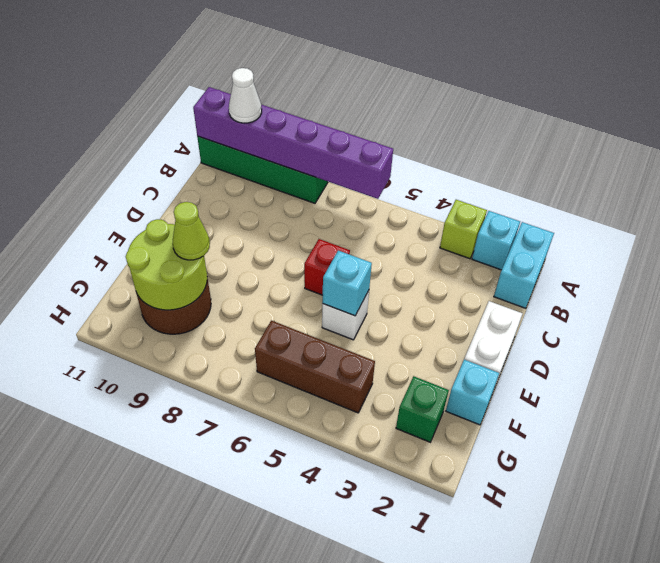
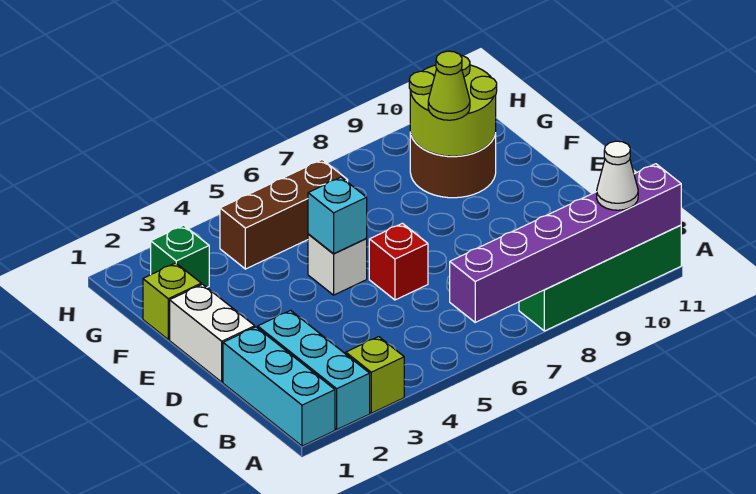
cyan 1x2 brick [494,222,554,308] -> cyan 1x3 brick [223,327,335,446]
cyan 1x1 brick [472,211,520,270] -> cyan 1x3 brick [258,310,370,429]
cyan 1x1 brick [446,360,499,425] -> lime 1x1 brick [143,263,201,340]

